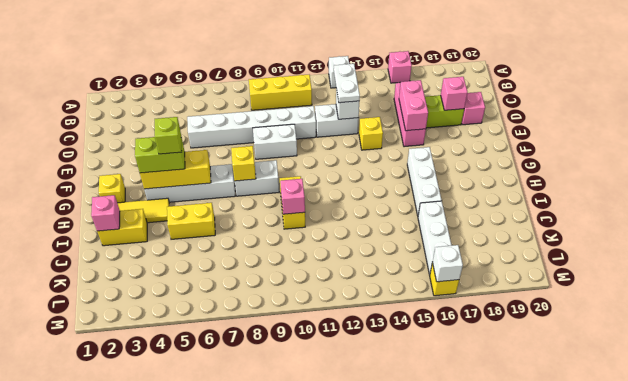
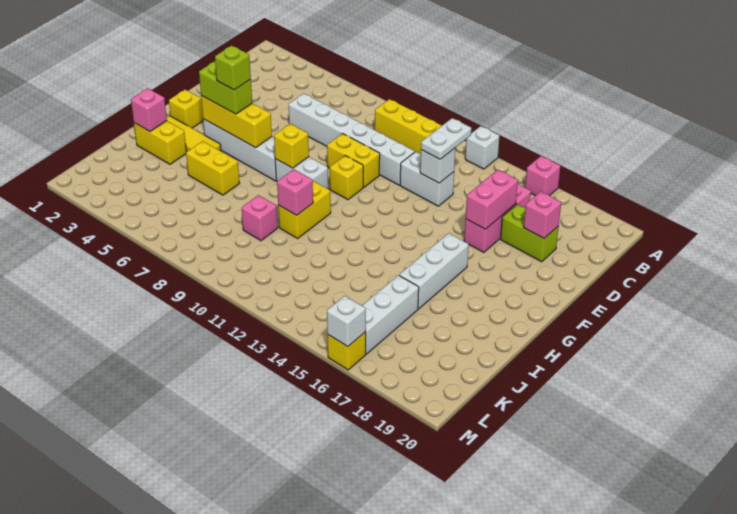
pink 1x1 brick [462,92,485,125] -> pink 1x1 brick moved to [242,195,278,241]
white 1x2 brick [253,124,297,159] -> yellow 1x2 brick [327,134,380,187]
yellow 1x1 brick [359,117,383,150] -> yellow 1x1 brick moved to [330,156,363,200]

